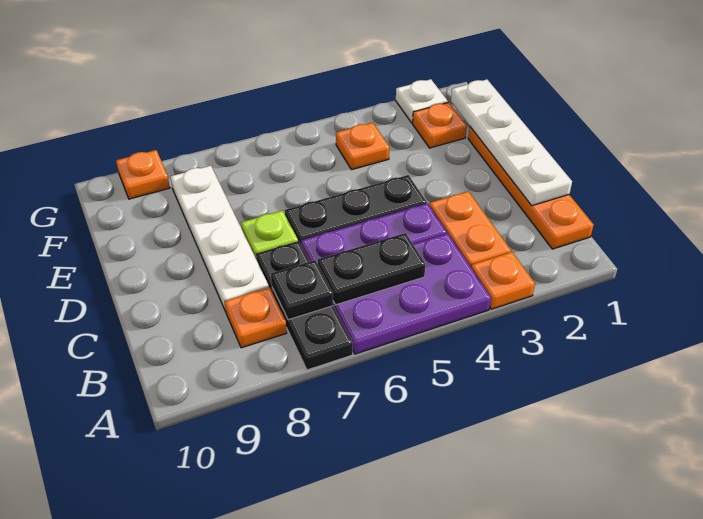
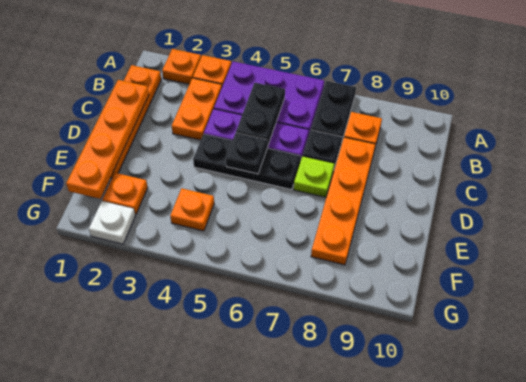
black 1x2 plate [318,233,425,305] -> black 1x2 plate turned to [236,83,285,147]
black 1x1 plate [271,260,333,320] -> black 1x1 plate moved to [226,133,267,174]
white 1x4 plate [451,79,572,206] -> orange 1x4 plate [66,80,149,199]
white 1x4 plate [170,166,269,312] -> orange 1x4 plate [311,137,376,265]
orange 1x1 plate [116,150,170,199] -> orange 1x1 plate moved to [162,49,201,84]

